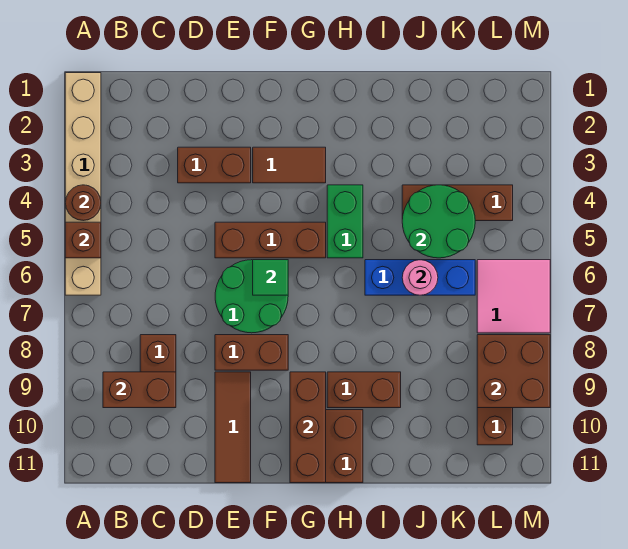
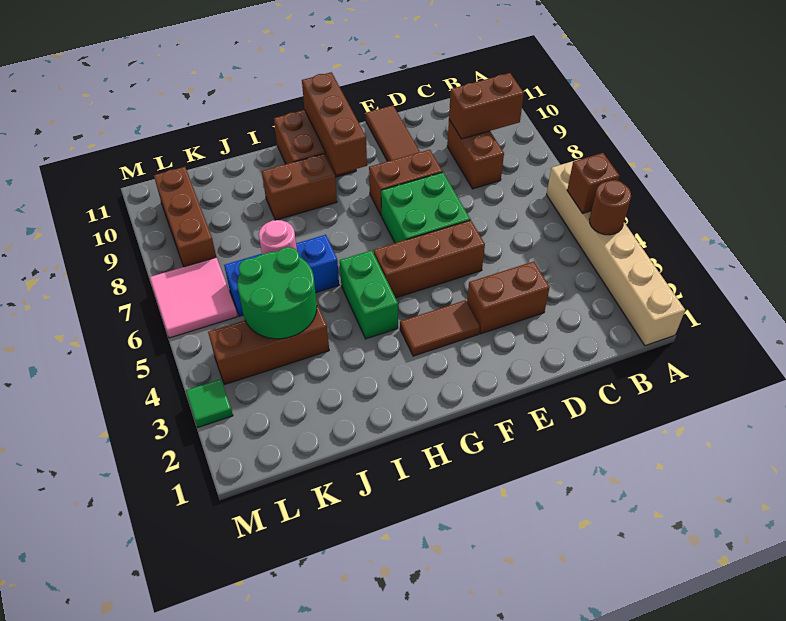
green 2x2 round brick [215,260,288,333] -> green 2x2 brick [381,172,470,243]
green 1x1 tile [253,260,288,295] -> green 1x1 tile moved to [186,379,233,427]
brown 2x2 brick [477,335,550,408] -> none

